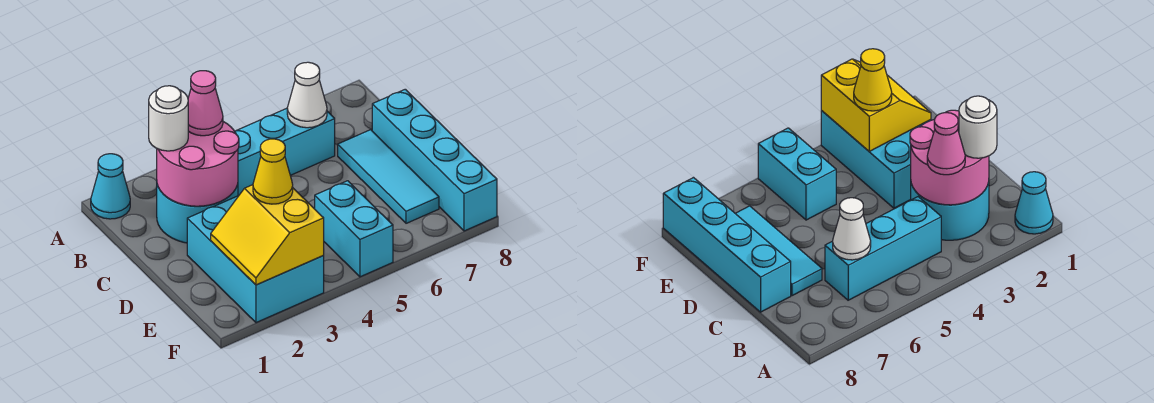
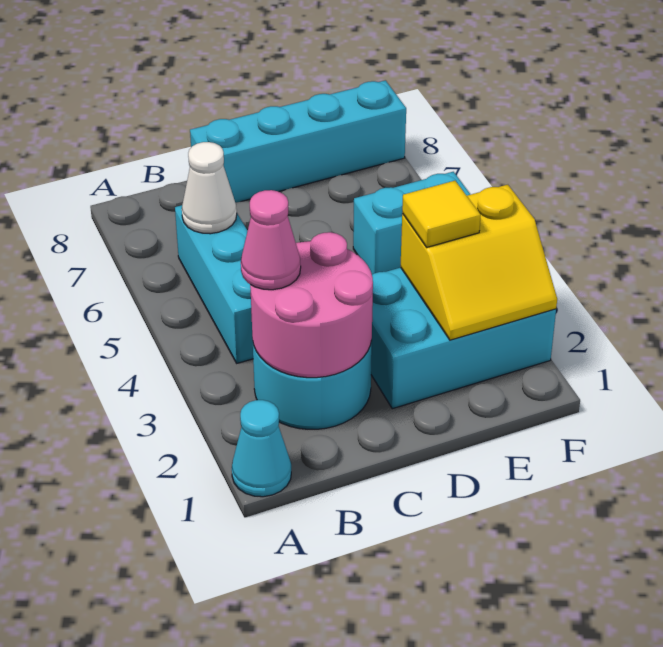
white 1x1 round brick [149,86,188,151] -> none
cyan 1x3 tile [338,130,439,223] -> none
yellow 1x1 cone [253,139,293,204] -> yellow 1x1 tile [402,181,481,247]

